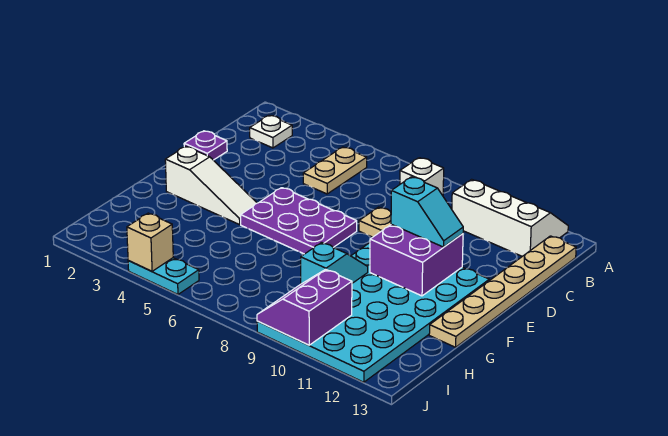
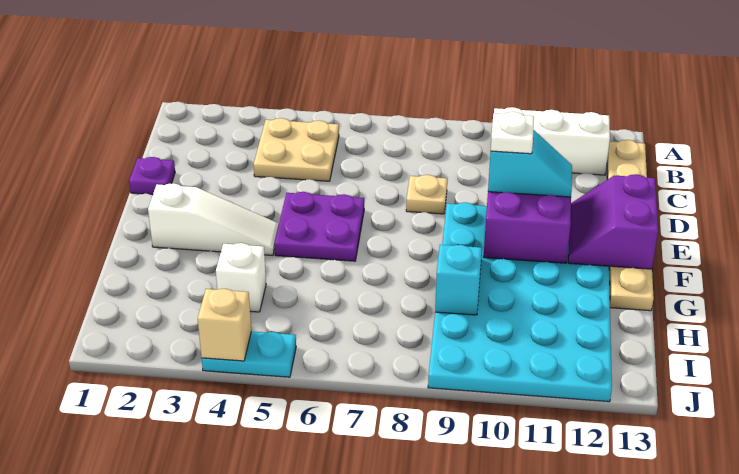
white 1x1 plate [250,115,292,148] -> white 1x1 plate moved to [491,112,534,154]
tan 1x2 plate [303,147,367,194] -> tan 2x2 plate [254,118,339,181]
white 1x1 brick [400,158,444,196] -> white 1x1 brick moved to [216,243,266,312]
purple 2x3 plate [241,188,357,254] -> purple 2x2 plate [274,192,364,261]
purple 2x2 slope [257,269,352,345] -> purple 2x2 slope moved to [568,174,658,269]

